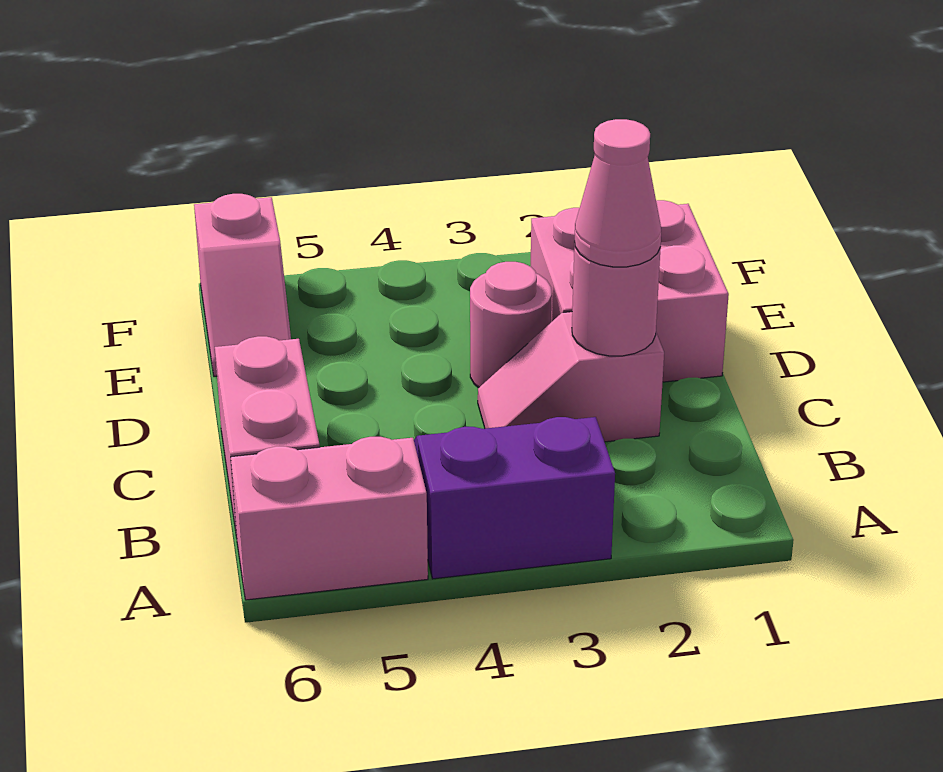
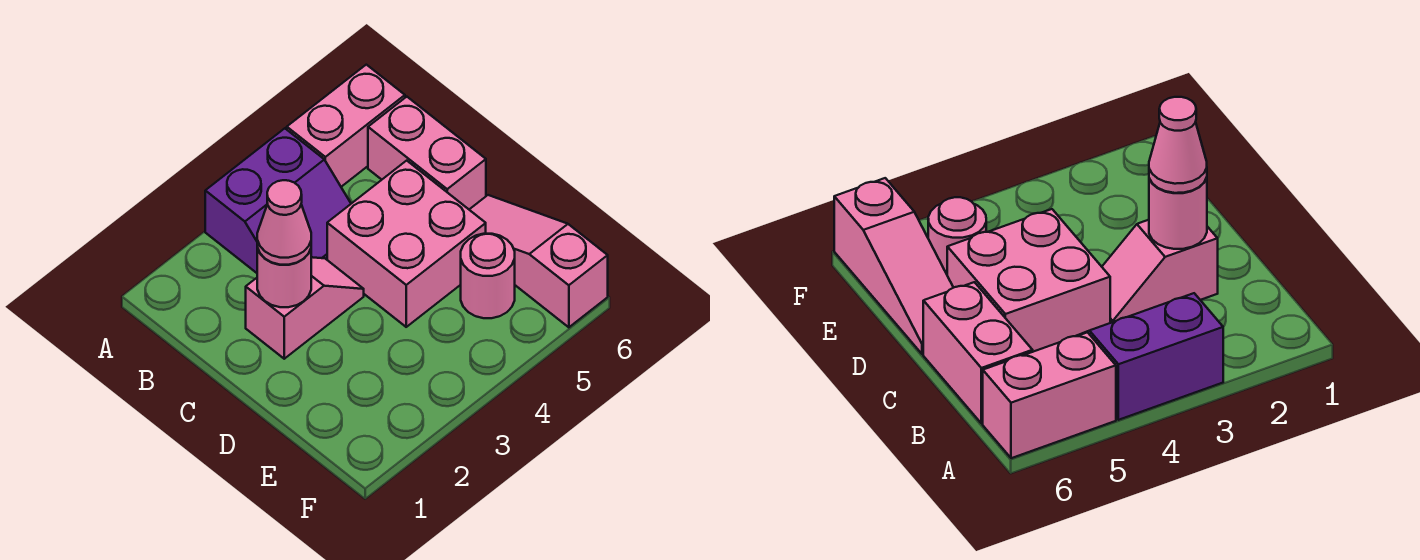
pink 2x2 brick [531,200,729,382] -> pink 2x2 brick moved to [327,161,486,327]
pink 1x1 round brick [470,262,552,388] -> pink 1x1 round brick moved to [461,234,515,318]
pink 1x2 slope [194,194,291,376] -> pink 1x3 slope [469,195,608,327]

